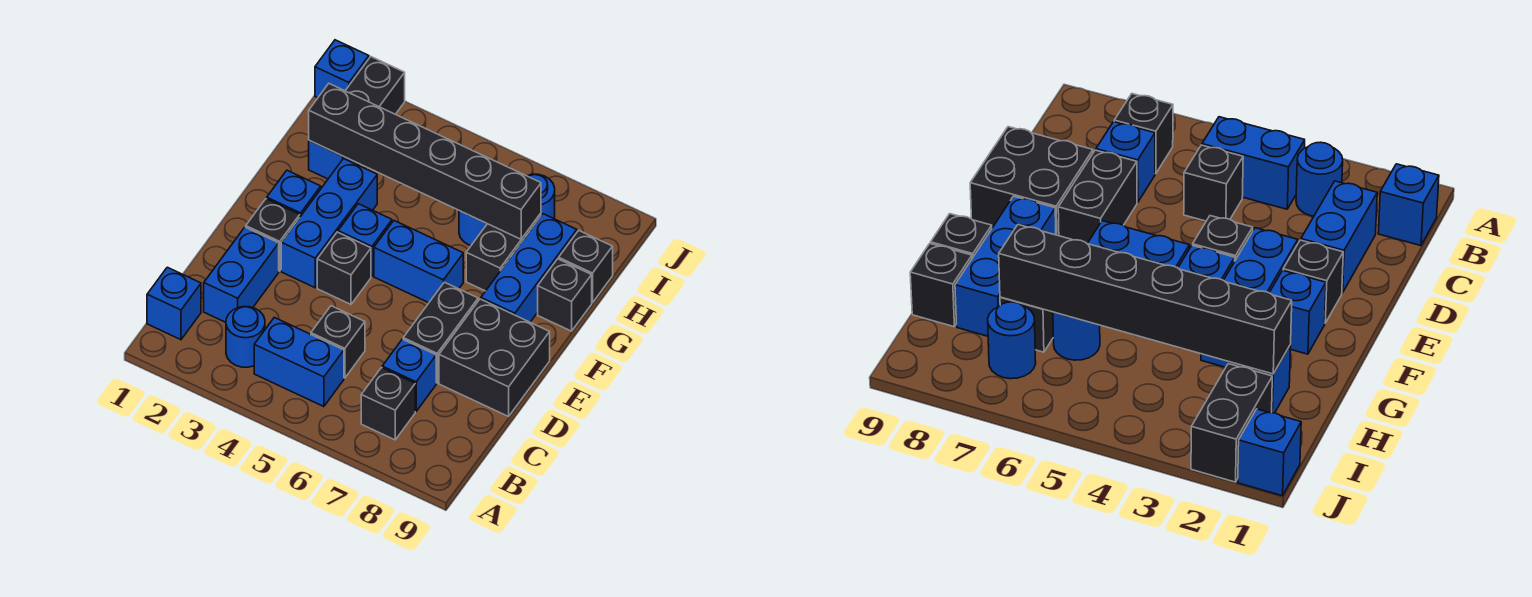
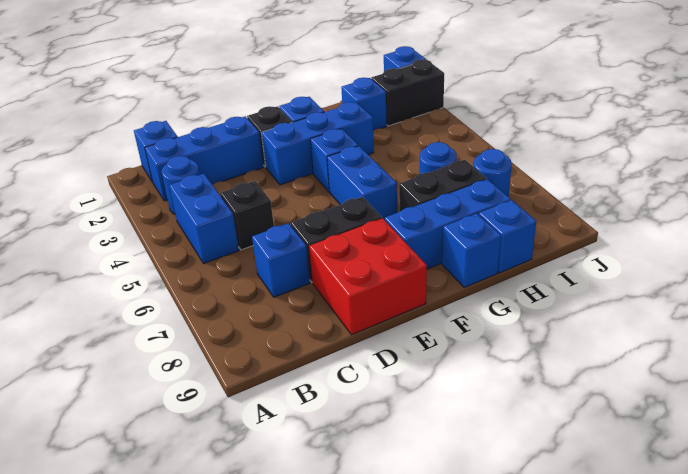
black 1x1 brick [361,368,415,440] -> none
blue 1x2 brick [204,227,279,322] -> blue 1x3 brick [145,116,264,201]
black 2x2 brick [439,299,550,416] -> red 2x2 brick [309,218,427,335]
black 1x1 brick [317,232,371,304] -> none
black 1x1 brick [538,259,592,331] -> blue 1x1 brick [442,214,501,288]
black 1x6 brick [309,84,541,239] -> none
black 1x1 brick [559,230,613,303] -> blue 1x1 brick [479,200,536,273]

